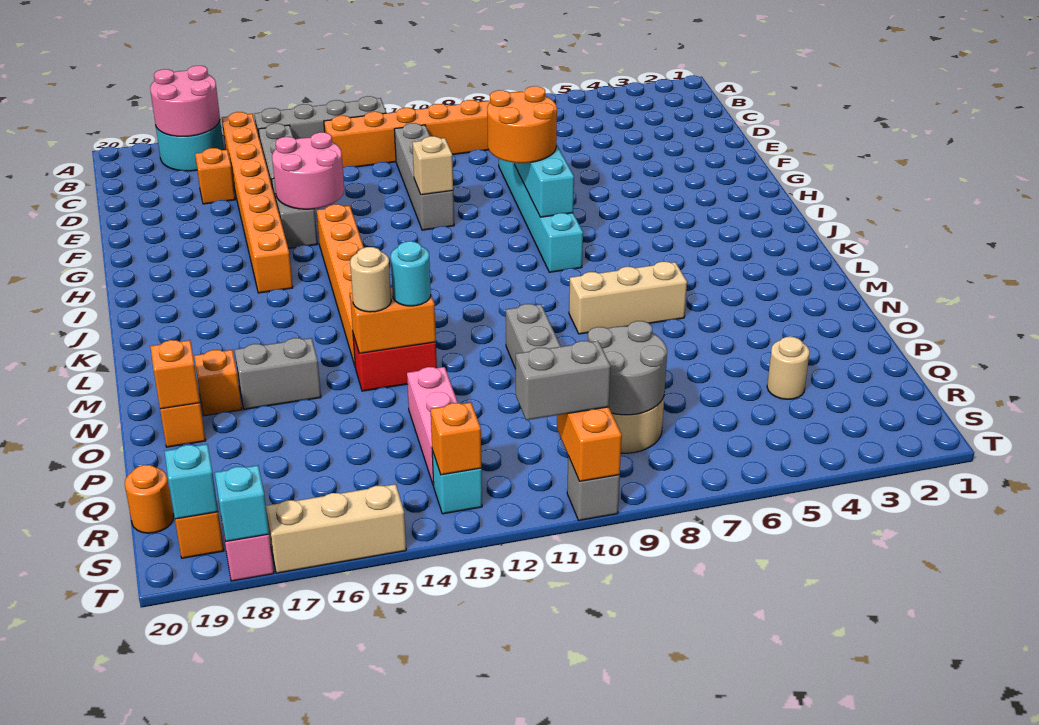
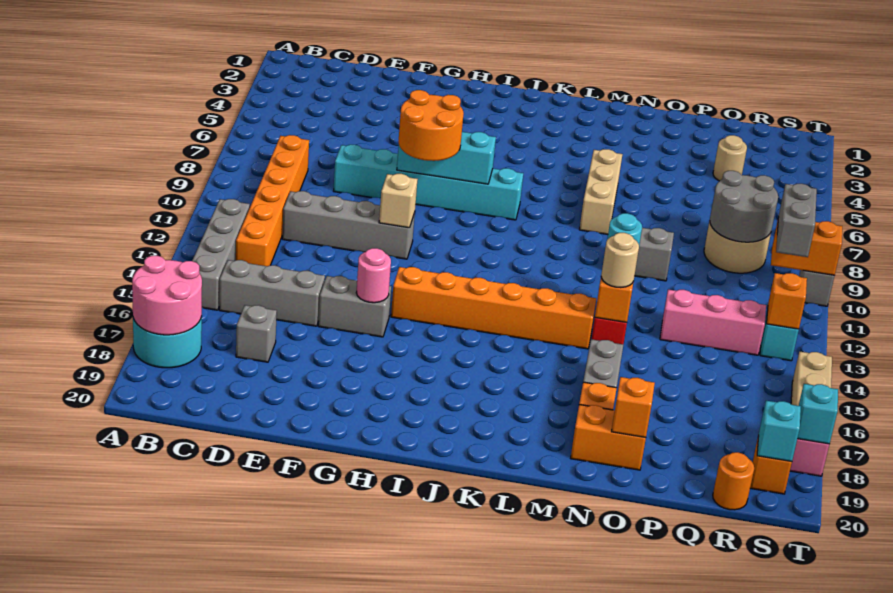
orange 1x8 brick [222,112,293,293] -> none
orange 1x1 brick [195,148,235,204] -> grey 1x1 brick [236,305,277,362]
pink 2x2 round brick [272,132,344,209] -> pink 1x1 round brick [356,248,391,303]

